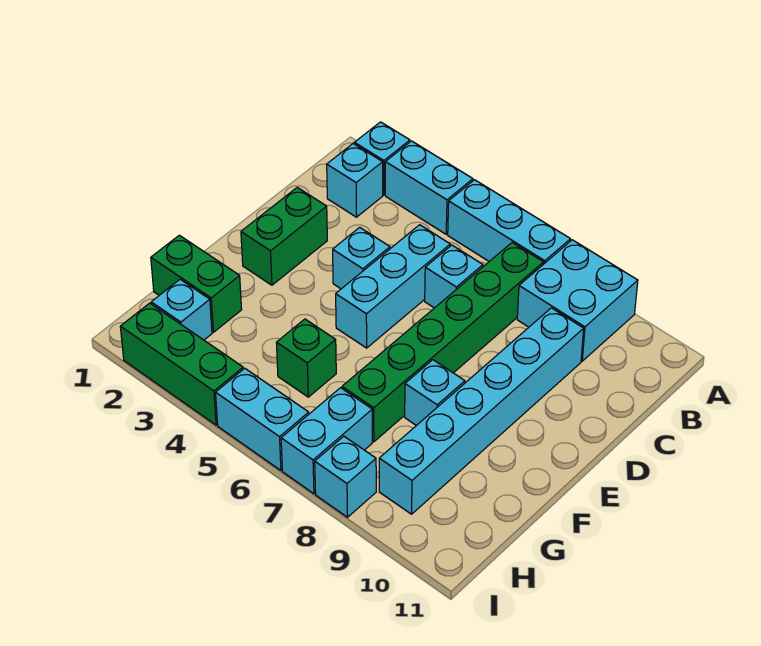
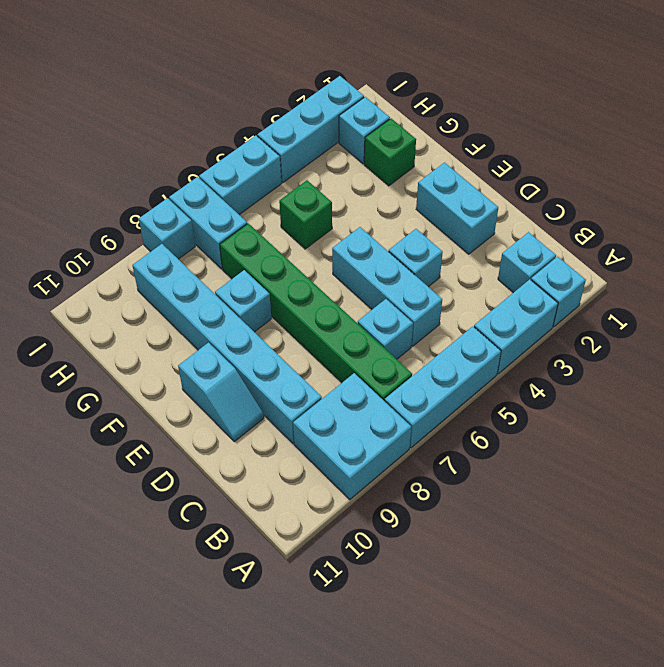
green 1x2 brick [241,187,327,285] -> cyan 1x2 brick [416,163,498,254]
none -> cyan 1x2 slope [178,343,264,441]
green 1x2 brick [151,235,242,332] -> green 1x1 brick [364,118,416,186]
green 1x3 brick [120,303,243,425] -> cyan 1x3 brick [257,76,364,182]

